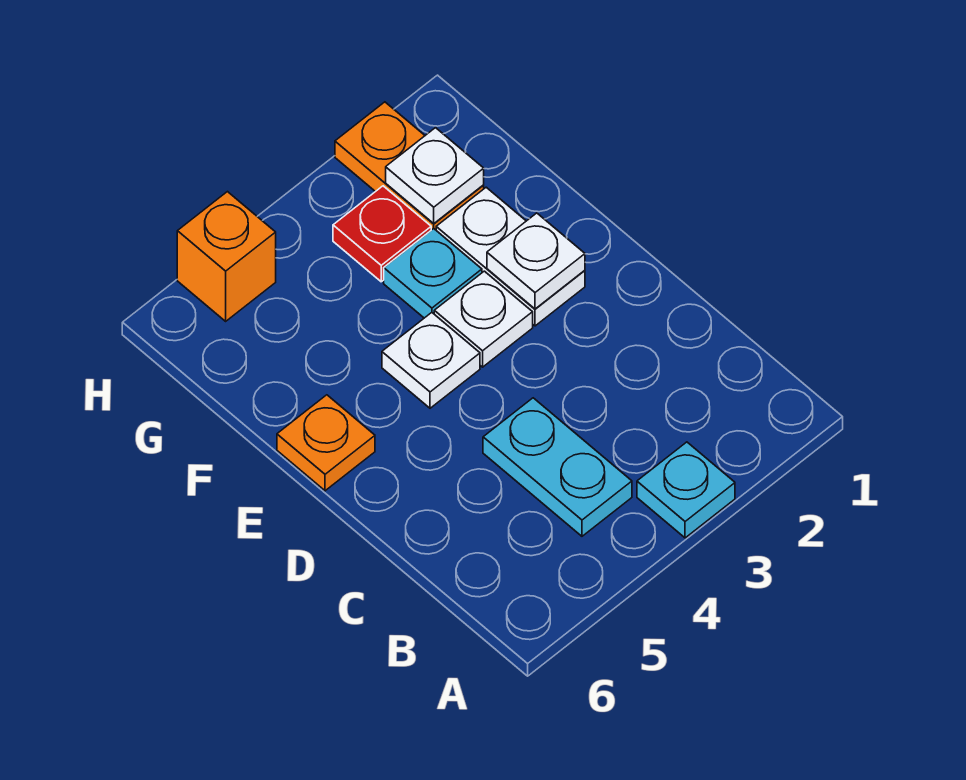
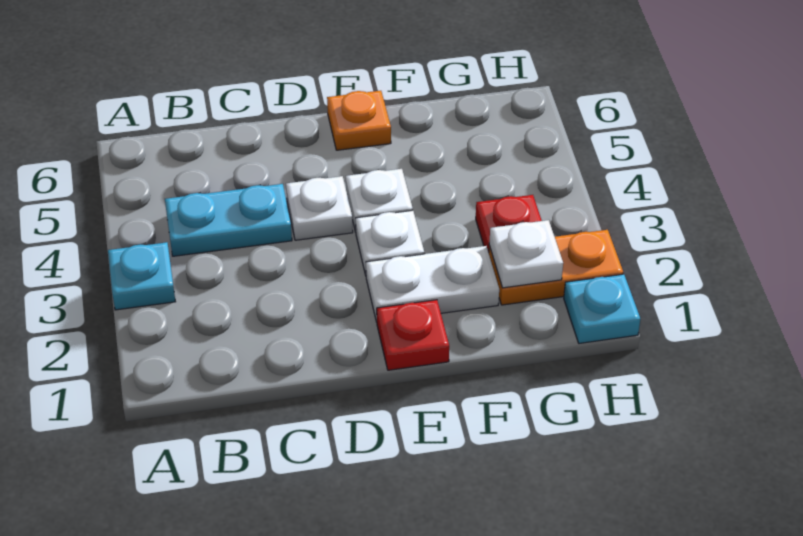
none -> red 1x1 plate [377,300,449,370]
white 1x1 plate [487,213,585,309] -> white 1x1 plate moved to [286,176,353,240]
cyan 1x1 plate [384,229,482,318] -> cyan 1x1 plate moved to [564,274,640,343]
orange 1x1 brick [177,192,276,321] -> none

